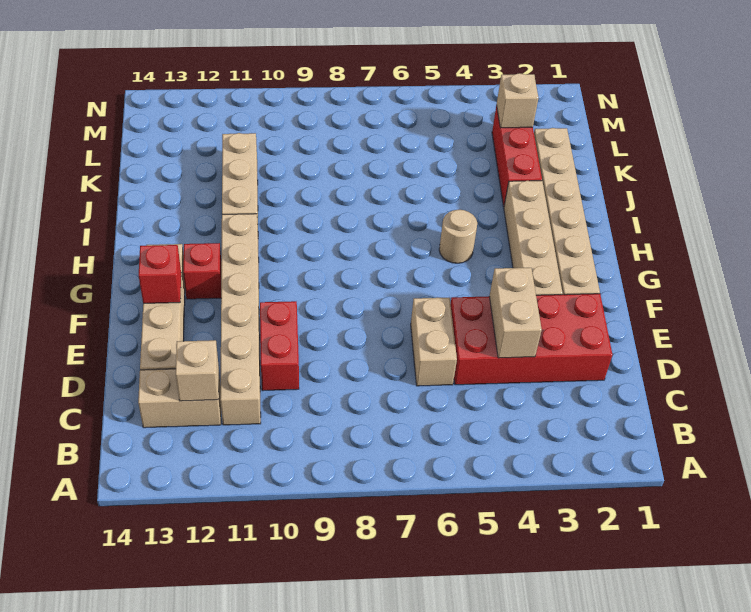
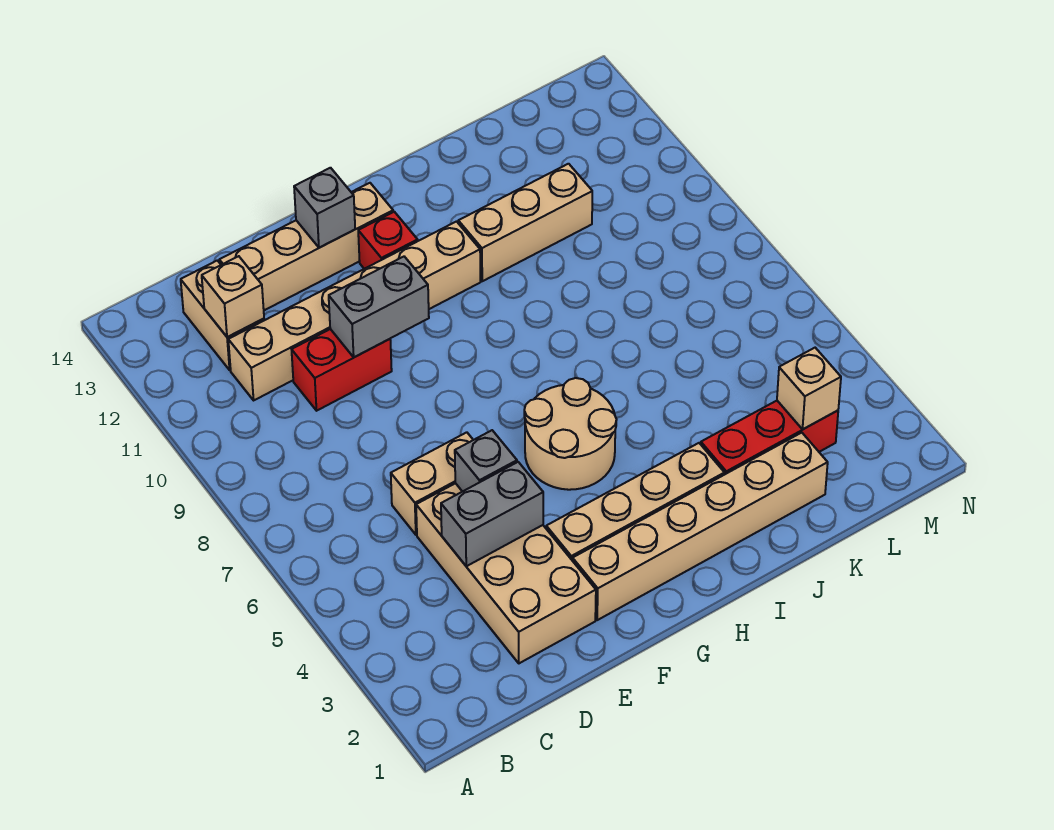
red 2x4 brick [451,294,612,385] -> tan 2x4 brick [416,483,596,663]
tan 1x2 brick [489,268,542,358] -> grey 1x2 brick [441,462,543,566]
none -> grey 1x1 brick [455,430,517,492]
none -> grey 1x2 brick [329,257,429,357]
red 1x1 brick [139,245,181,303] -> grey 1x1 brick [294,168,355,248]
tan 1x1 round brick [439,210,477,263] -> tan 2x2 round brick [524,378,616,490]

